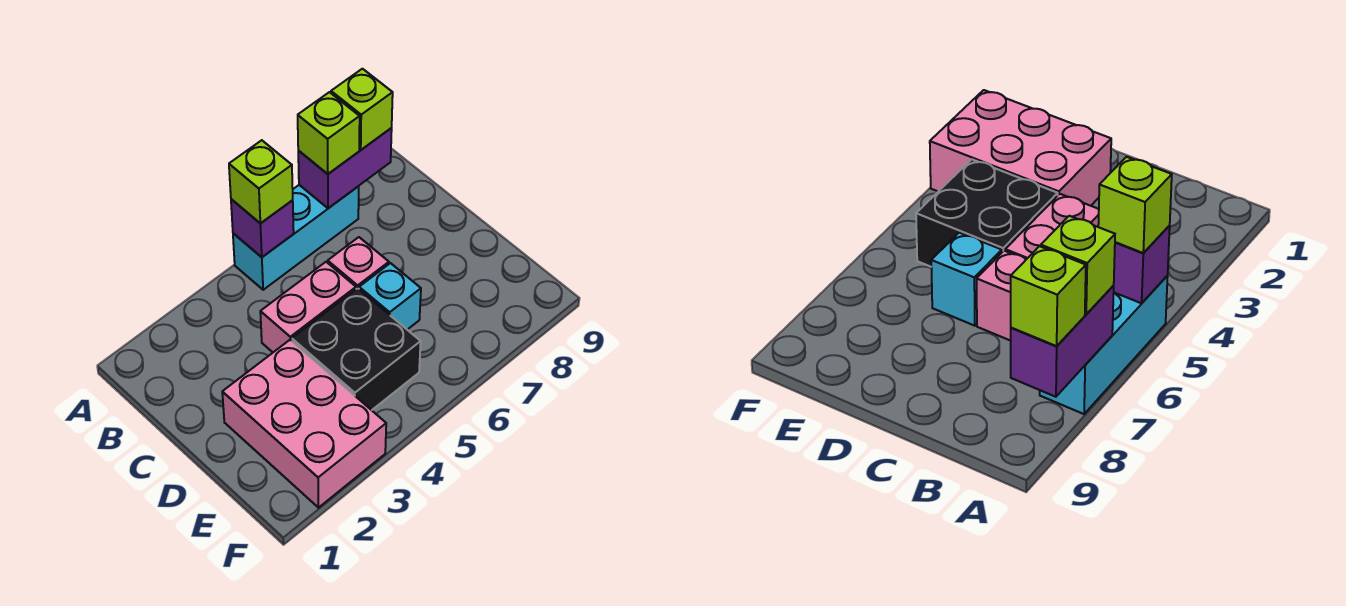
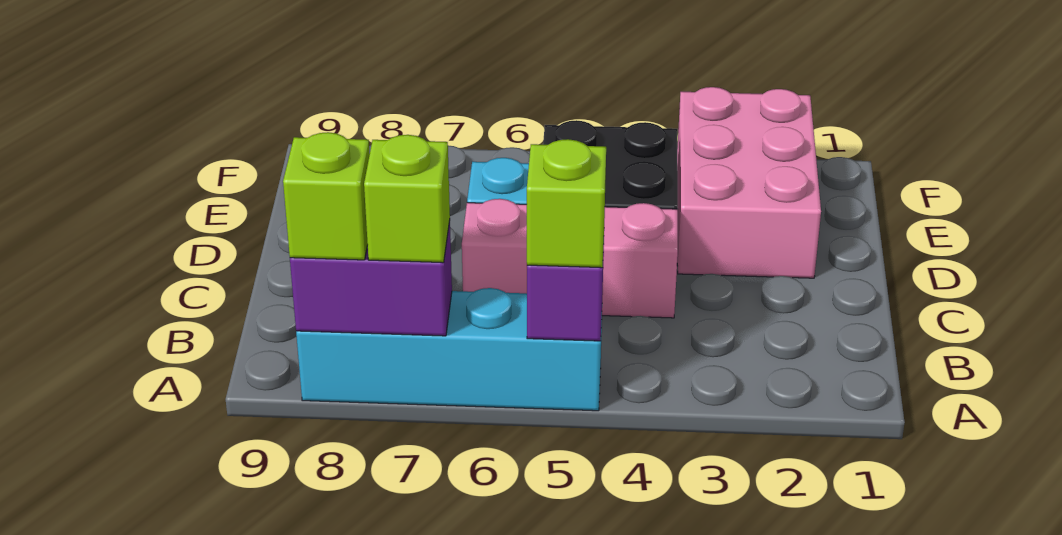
cyan 1x3 brick [233,185,359,290] -> cyan 1x4 brick [296,288,602,411]

